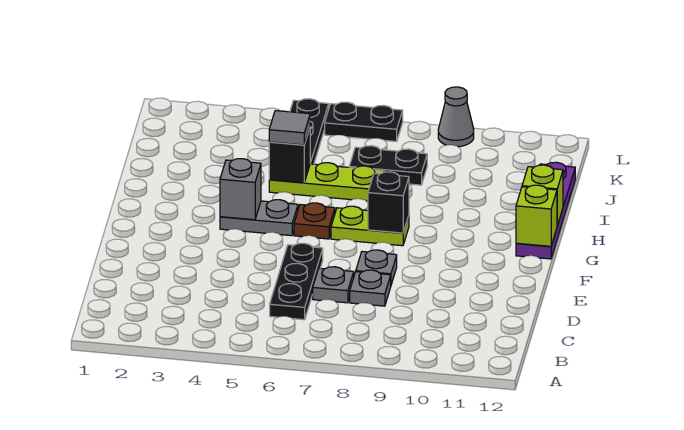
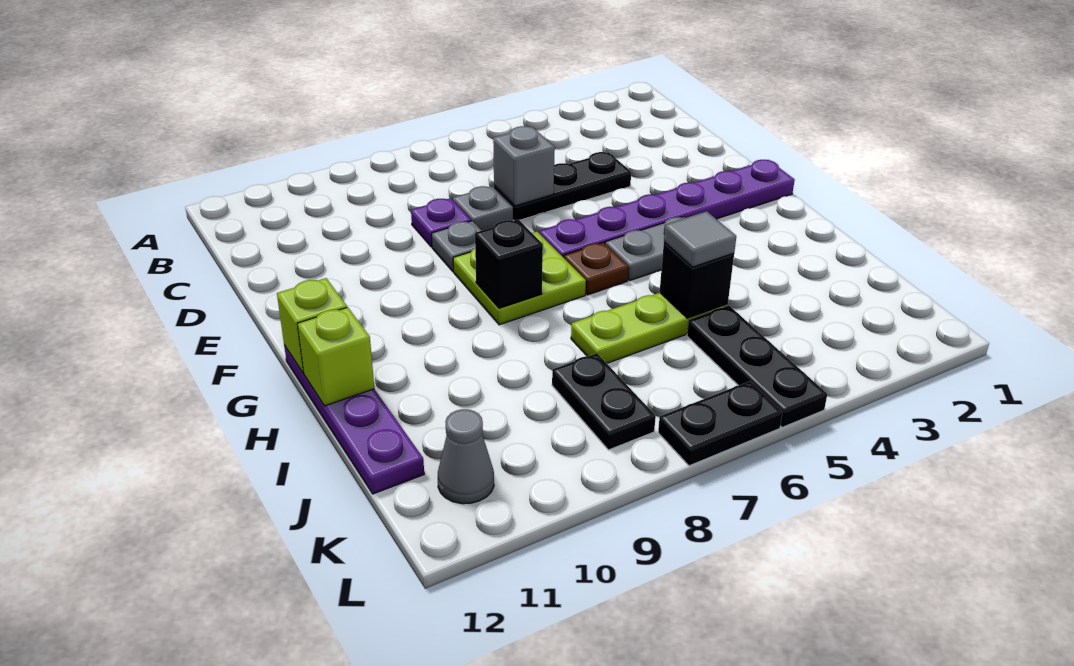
black 1x3 plate [270,243,323,320] -> black 1x3 plate turned to [494,152,631,221]
grey 1x1 plate [350,270,391,306] -> purple 1x1 plate [411,198,471,247]
none -> purple 1x6 plate [539,160,795,258]
grey 1x1 brick [220,159,261,220] -> grey 1x1 brick moved to [493,126,555,206]
lime 1x2 plate [331,206,409,246] -> lime 2x2 plate [453,232,586,325]
black 1x2 plate [349,146,427,185] -> black 1x2 plate turned to [552,353,656,450]
grey 1x1 cone [438,87,474,147] -> grey 1x1 cone moved to [438,409,494,504]

